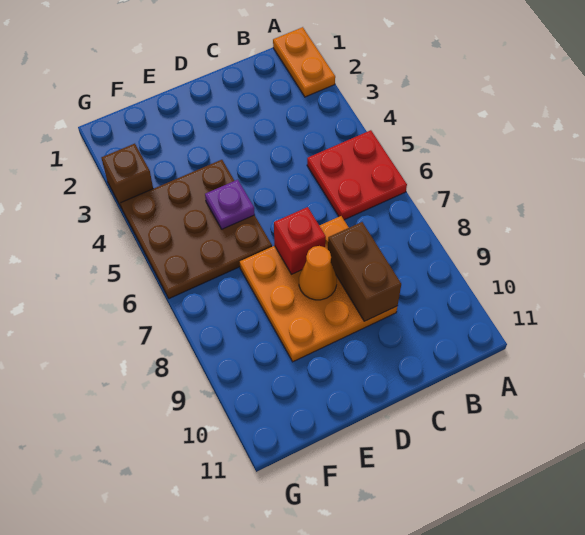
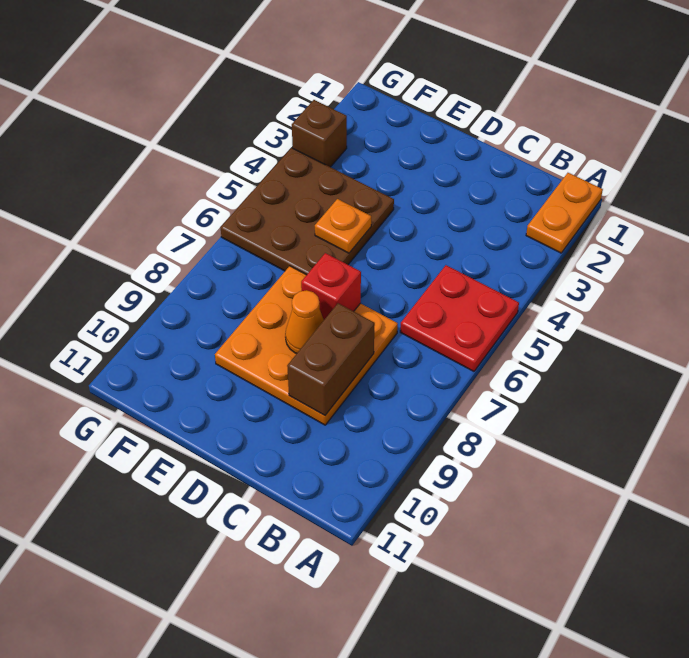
purple 1x1 plate [205,180,255,229] -> orange 1x1 plate [315,199,371,253]

